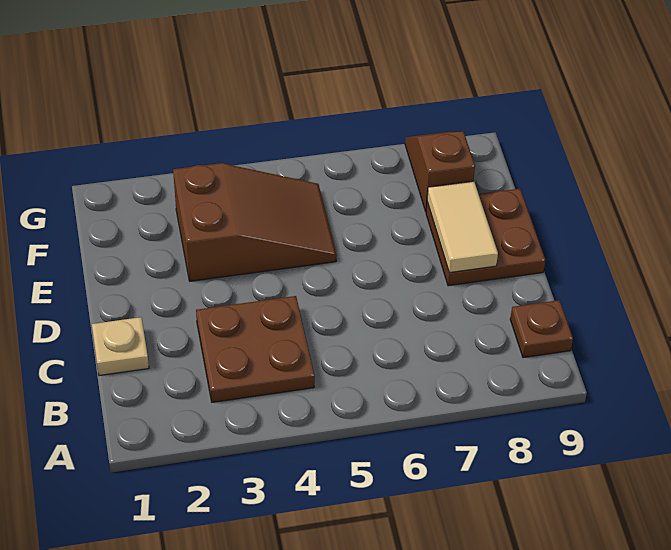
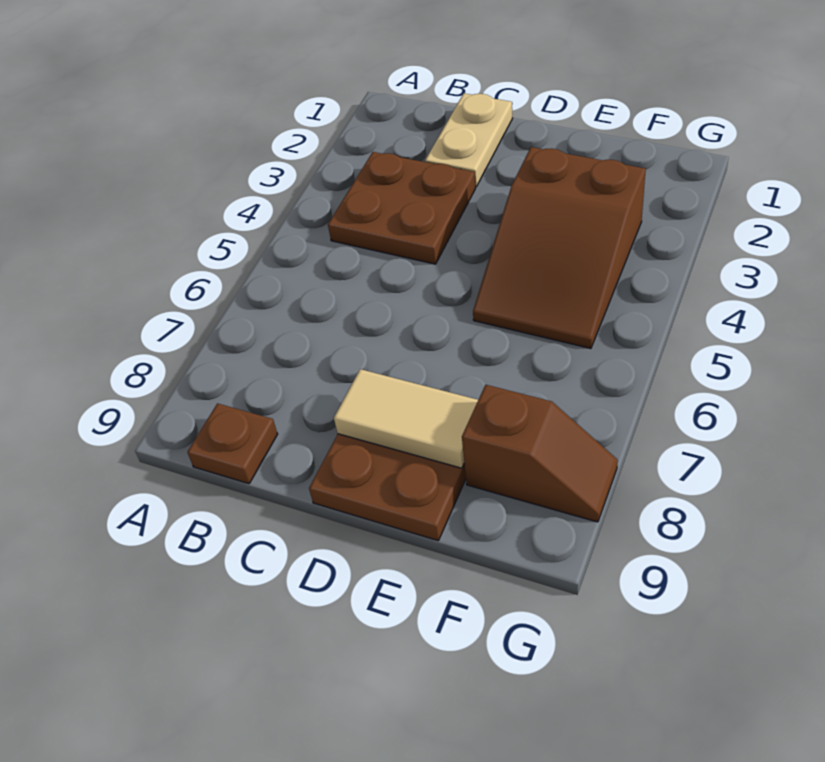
tan 1x1 plate [92,317,149,375] -> tan 1x2 plate [425,93,513,187]

